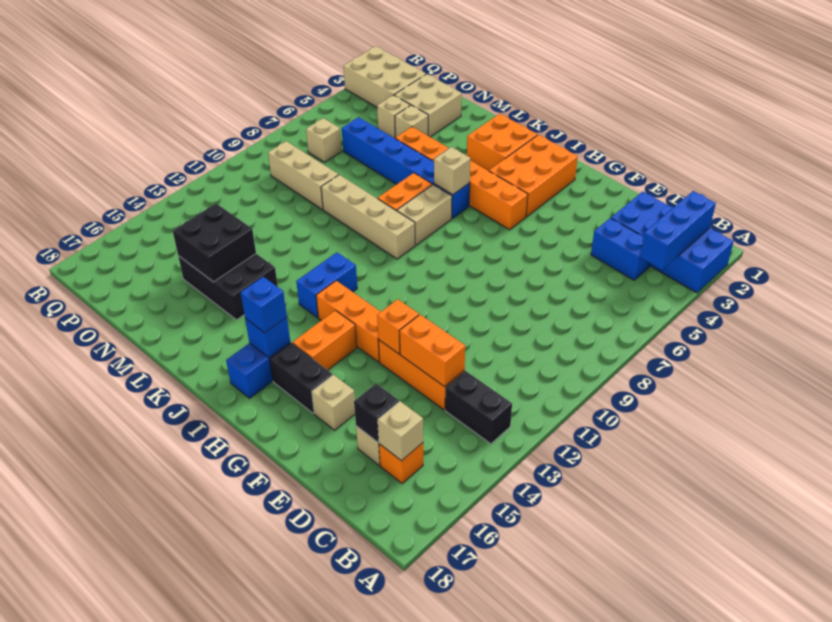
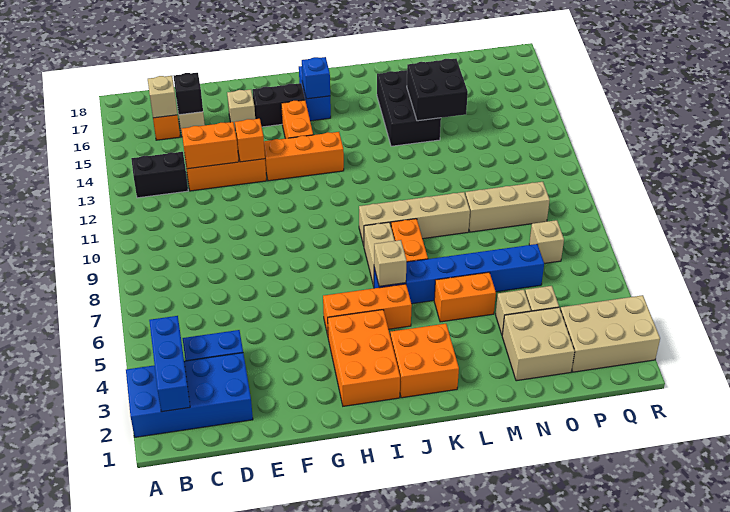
blue 1x1 brick [241,277,287,333] -> none
blue 1x2 brick [296,252,357,318] -> none
black 2x3 brick [178,254,278,320] -> black 2x3 brick turned to [377,70,441,146]

